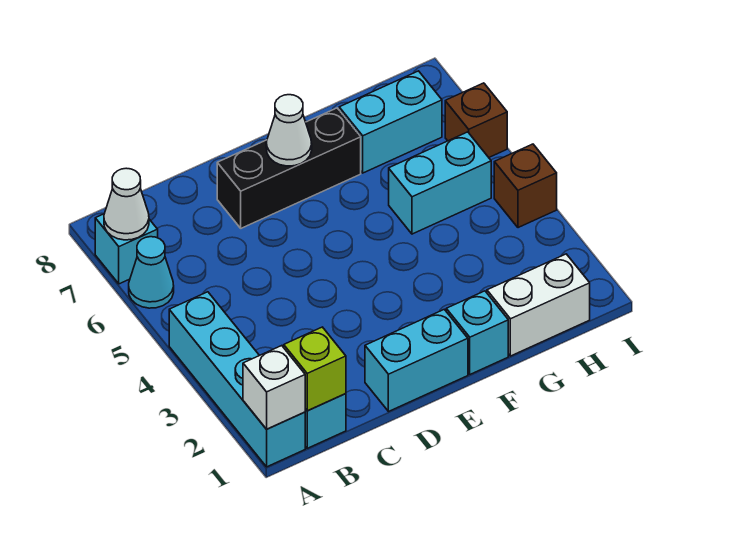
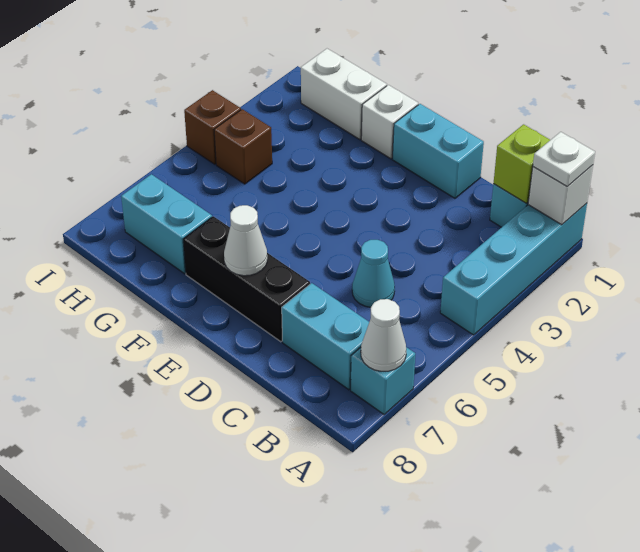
none -> white 1x1 plate [533,132,595,187]
cyan 1x1 cone [129,237,174,308] -> cyan 1x1 cone moved to [352,240,395,307]
cyan 1x1 brick [446,291,508,374] -> white 1x1 brick [361,85,418,159]
cyan 1x2 brick [389,132,491,234] -> cyan 1x2 brick moved to [282,283,369,390]
brown 1x1 brick [445,83,507,157] -> brown 1x1 brick moved to [214,109,272,184]

